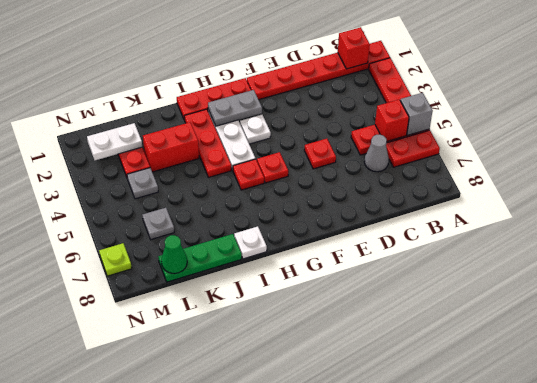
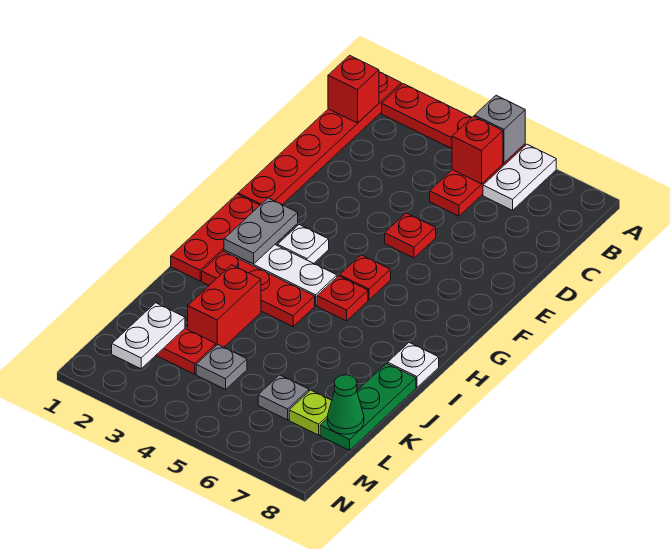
red 1x2 plate [386,130,440,167] -> white 1x2 plate [483,144,556,210]
grey 1x1 cone [364,134,389,172] -> none
lime 1x1 plate [99,243,132,276] -> lime 1x1 plate moved to [289,390,332,435]

